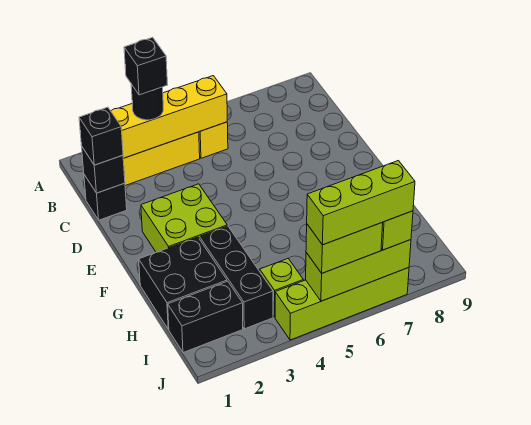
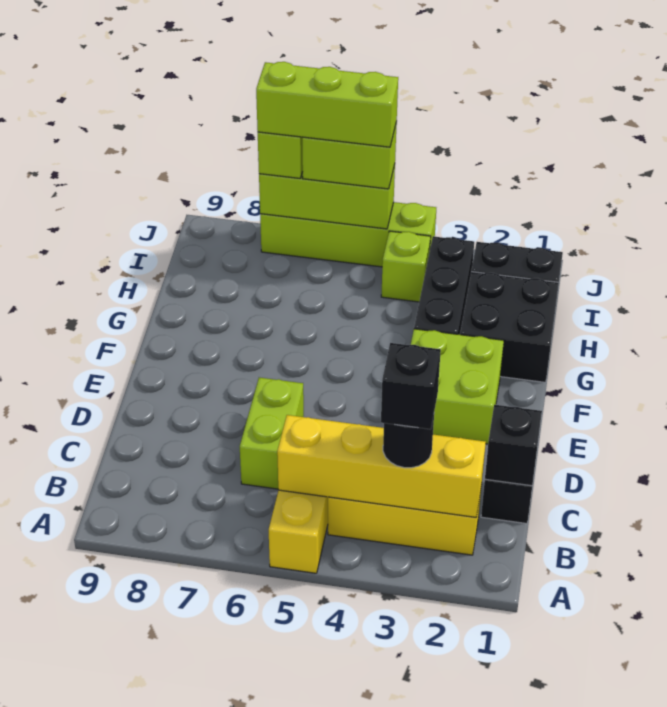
black 1x1 brick [79,107,123,165] -> none
none -> lime 1x2 brick [240,377,304,489]

